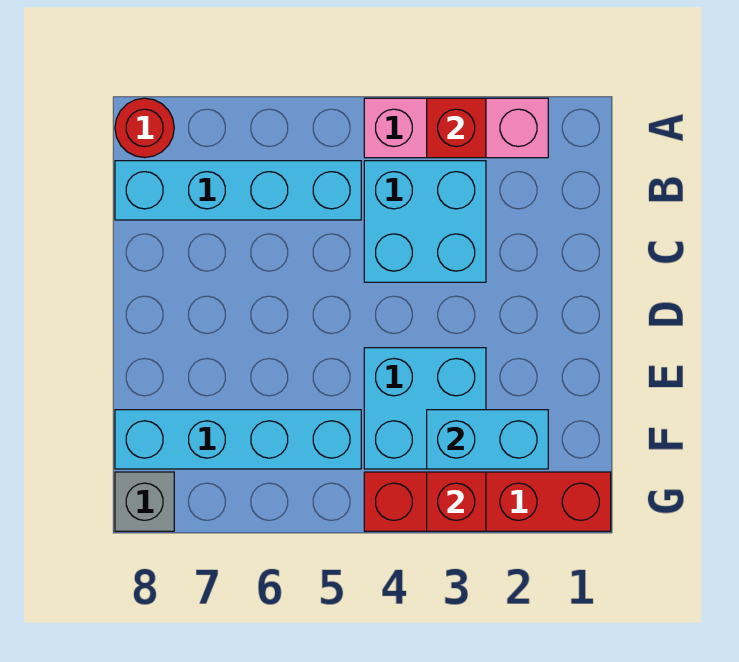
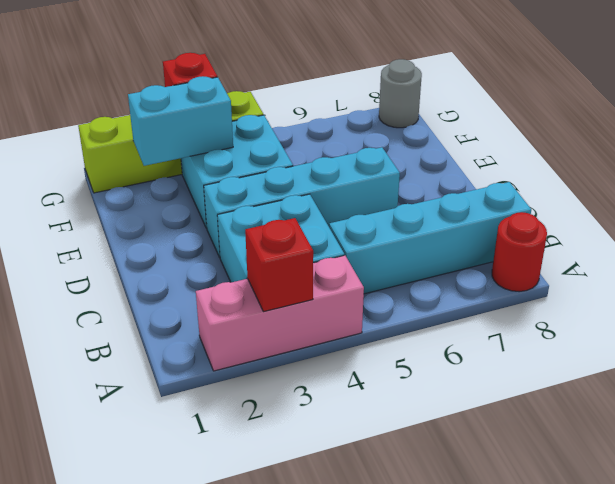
cyan 1x4 brick [115,410,361,469] -> cyan 1x4 brick moved to [204,147,400,257]
red 1x4 brick [364,472,611,531] -> lime 1x4 brick [78,91,263,193]
grey 1x1 brick [115,472,174,531] -> grey 1x1 round brick [379,59,422,128]

